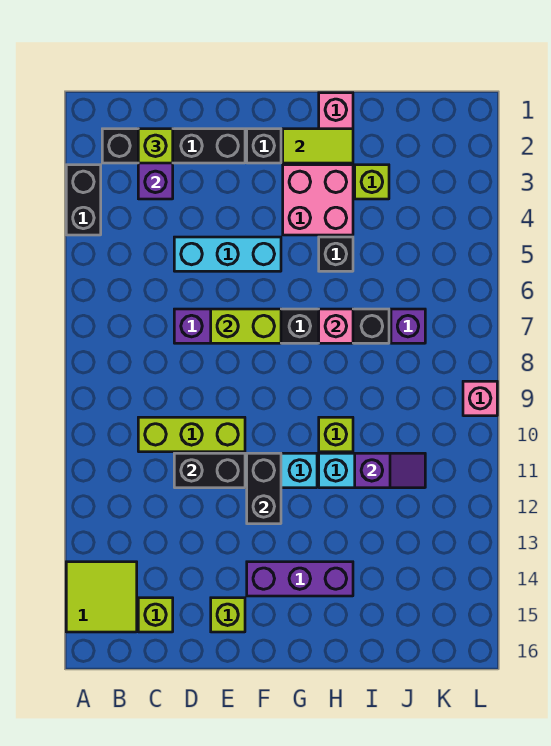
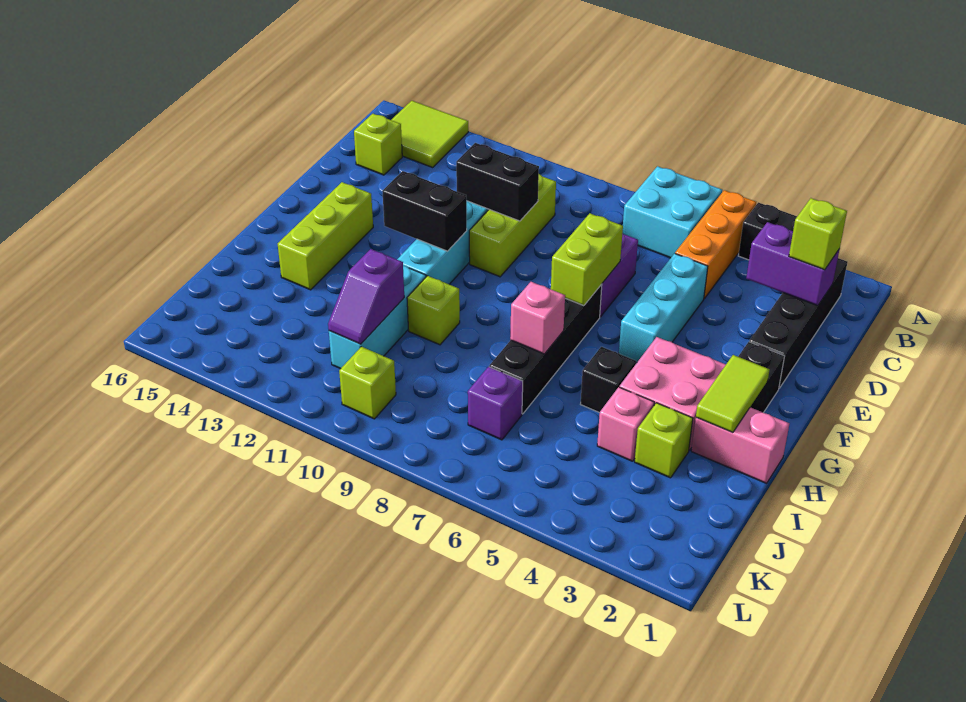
none -> orange 1x3 brick [675,190,756,299]
none -> cyan 2x2 brick [623,166,722,258]
black 1x2 brick [174,453,245,488] -> black 1x2 brick turned to [456,143,539,221]
lime 1x1 brick [211,598,245,632] -> lime 1x1 brick moved to [339,347,396,419]
purple 1x3 brick [247,562,353,596] -> lime 1x3 brick [278,182,373,290]
pink 1x1 brick [463,381,497,416] -> pink 1x1 brick moved to [597,387,654,461]

